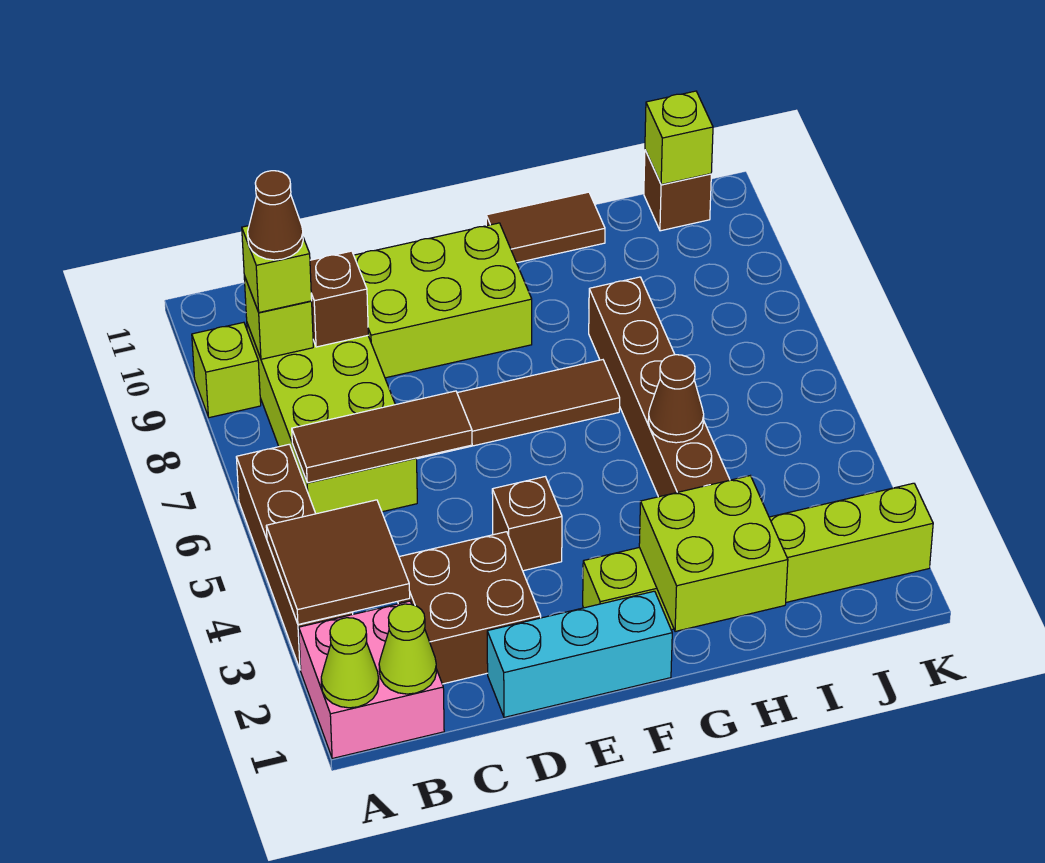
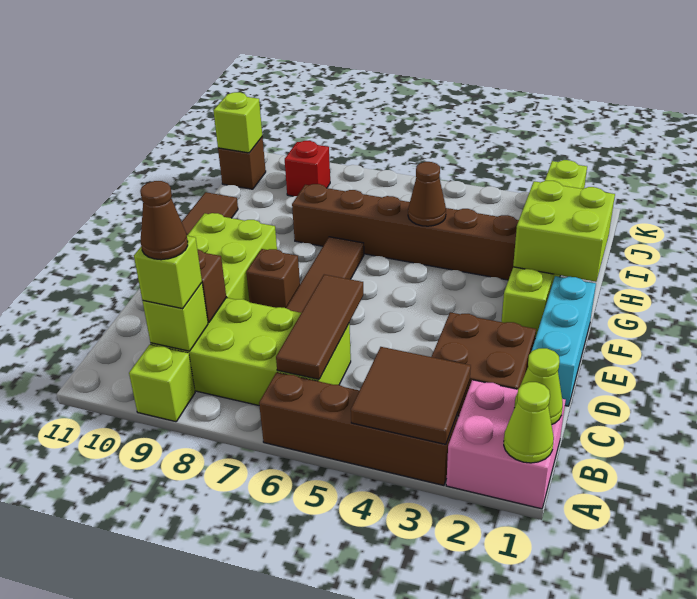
brown 1x1 brick [492,477,562,571] -> brown 1x1 brick moved to [246,249,300,308]
none -> red 1x1 brick [285,141,330,196]

